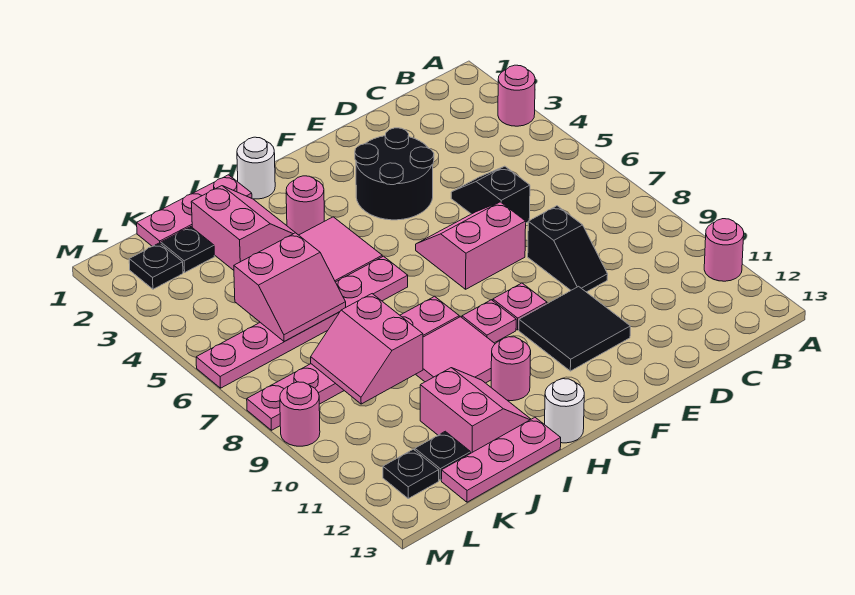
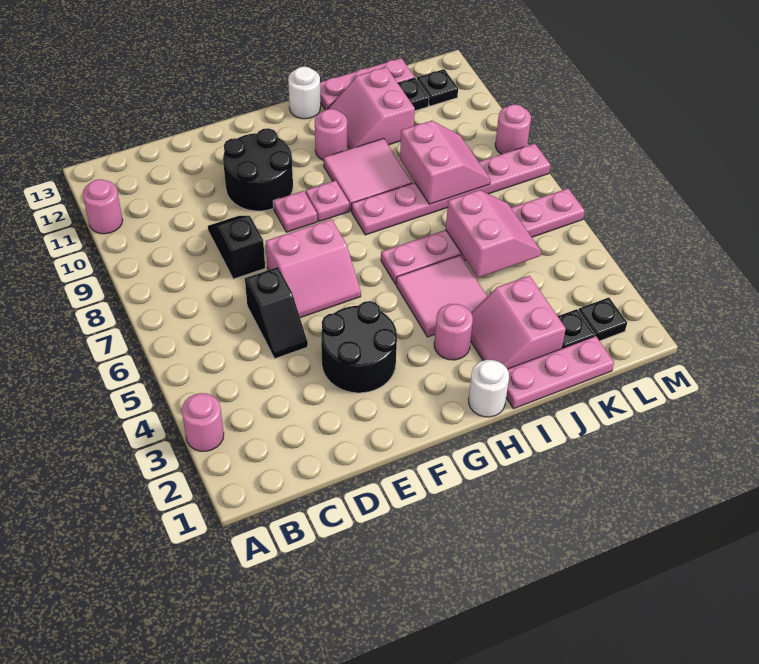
black 2x2 tile [519,286,630,371] -> black 2x2 round brick [223,128,293,211]
pink 2x2 slope [234,233,346,342] -> pink 2x2 slope turned to [446,190,541,278]

